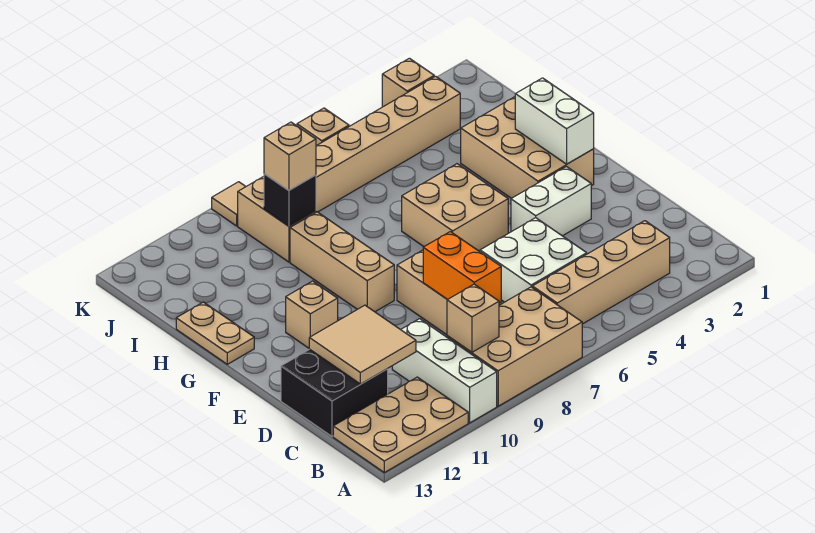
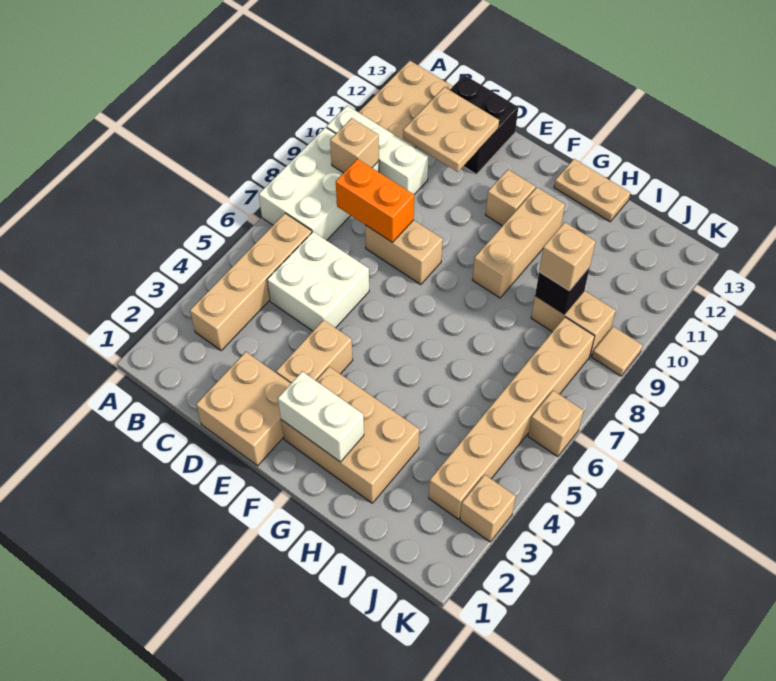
tan 2x3 brick [447,287,582,406] -> white 2x3 brick [259,127,379,240]
tan 2x2 tile [309,305,416,384] -> tan 2x2 plate [403,87,499,172]
white 1x2 brick [511,167,591,236] -> tan 1x2 brick [276,320,353,383]
tan 2x2 brick [402,164,508,251] -> tan 2x2 brick moved to [196,352,291,466]
tan 1x3 brick [290,212,394,312] -> tan 1x3 brick turned to [472,187,565,298]

